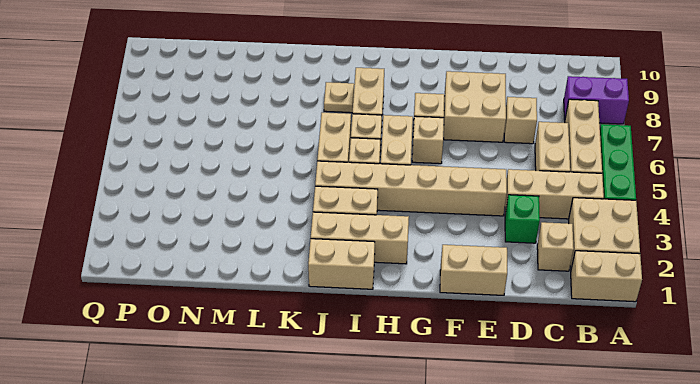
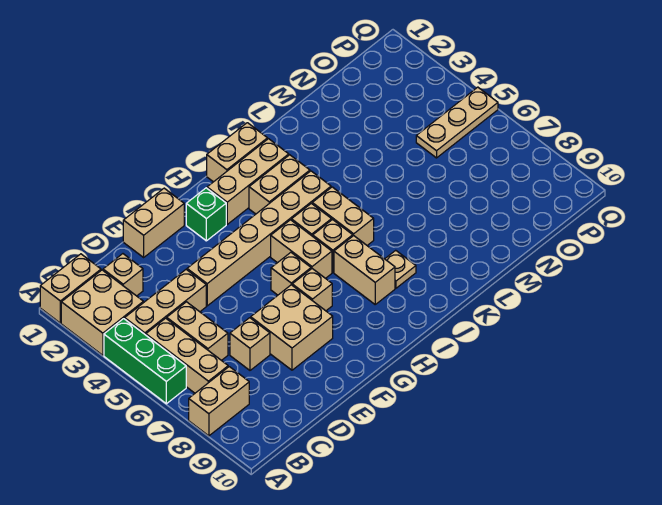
purple 1x2 brick [564,76,629,124] -> tan 1x2 brick [189,367,249,436]
green 1x1 brick [505,195,540,243] -> green 1x1 brick moved to [186,188,226,241]
none -> tan 1x3 plate [416,87,498,158]

